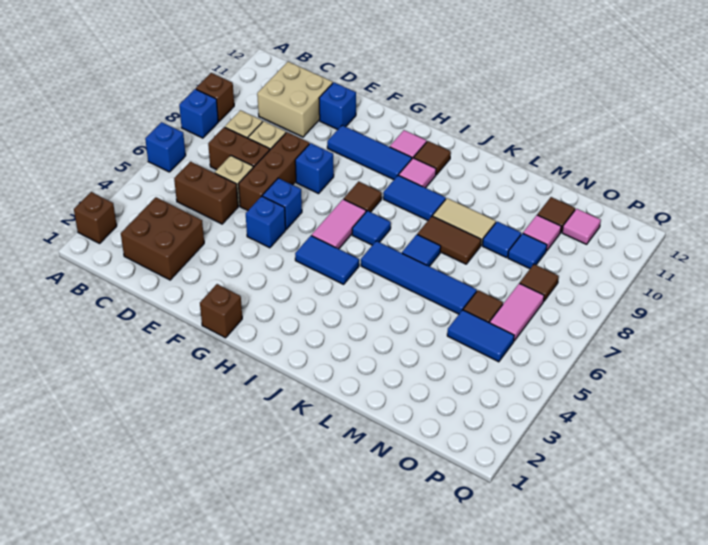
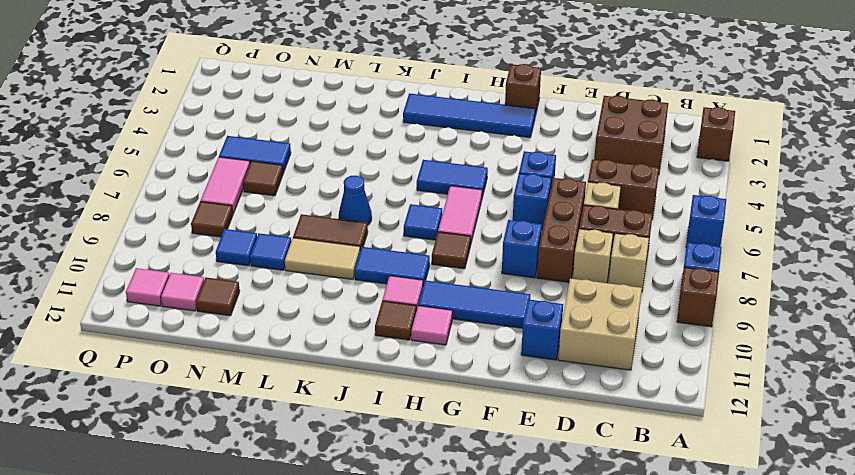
blue 1x4 tile [361,241,477,314] -> blue 1x4 tile moved to [403,93,536,138]
blue 1x1 tile [402,235,441,266] -> blue 1x1 cone [339,176,372,226]
pink 1x1 tile [523,215,561,251] -> pink 1x1 tile moved to [126,268,169,306]

